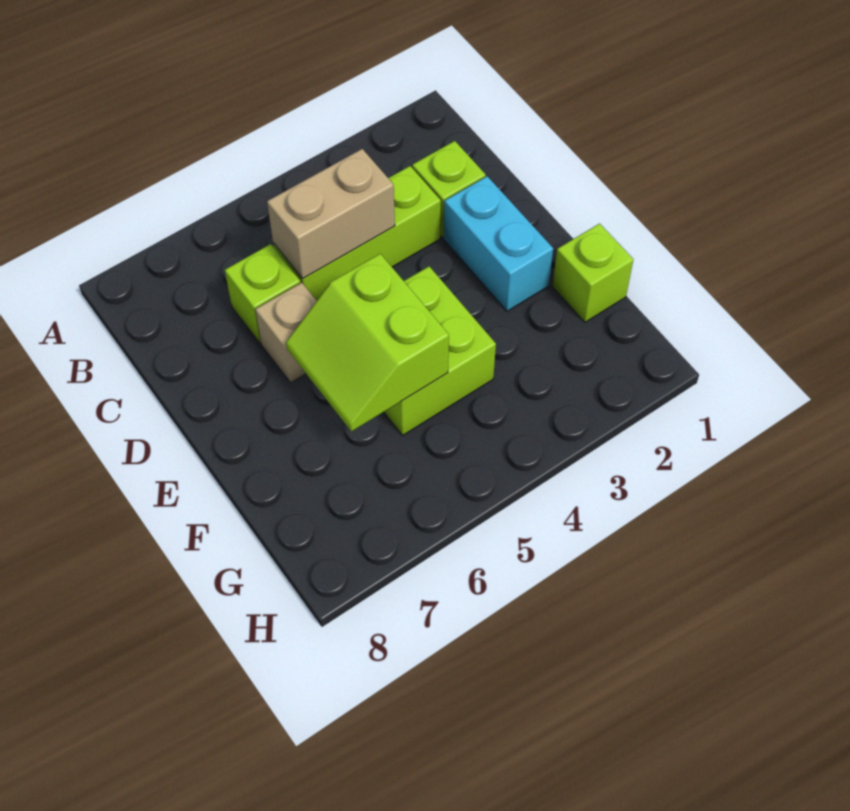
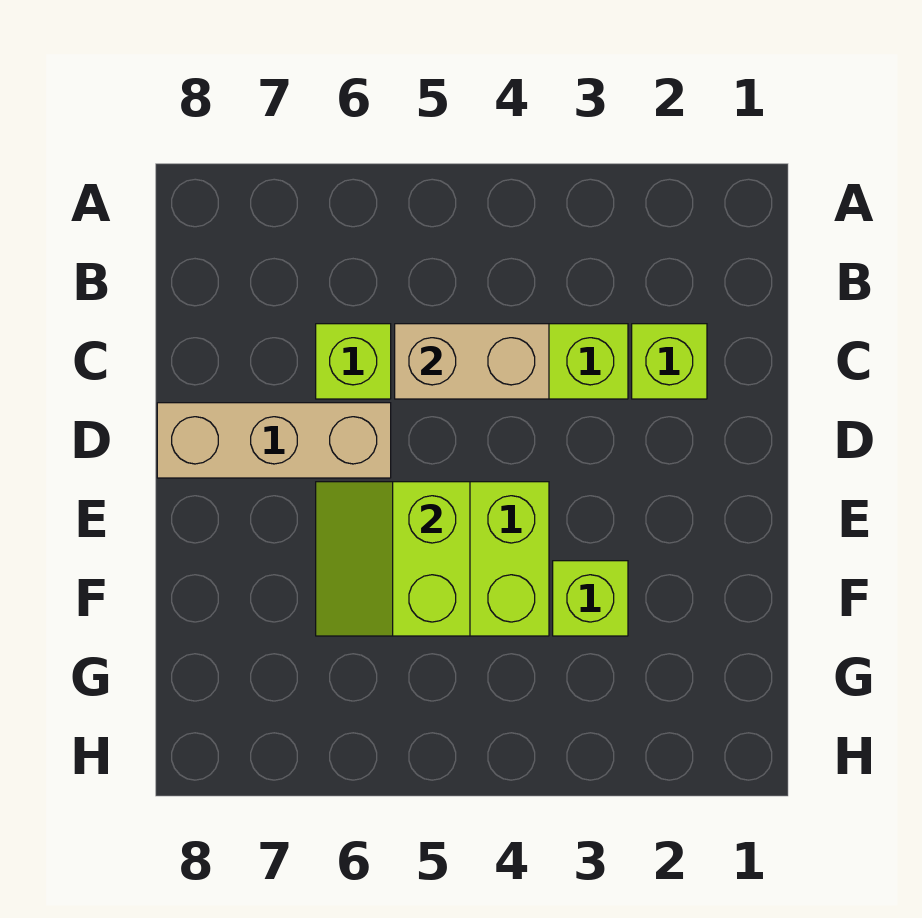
cyan 1x2 brick [444,176,553,311] -> none
tan 1x1 brick [255,283,316,383] -> tan 1x3 brick [157,403,391,478]
lime 1x1 brick [552,224,633,322] -> lime 1x1 brick moved to [553,561,628,636]

